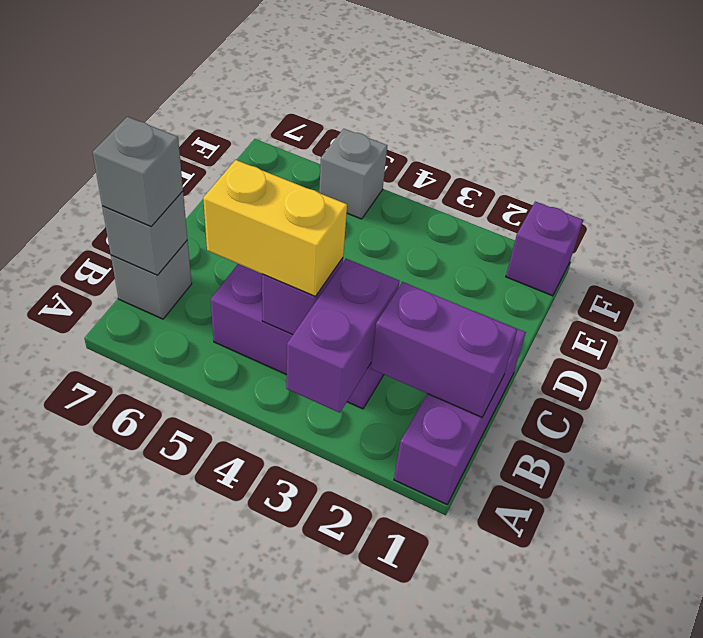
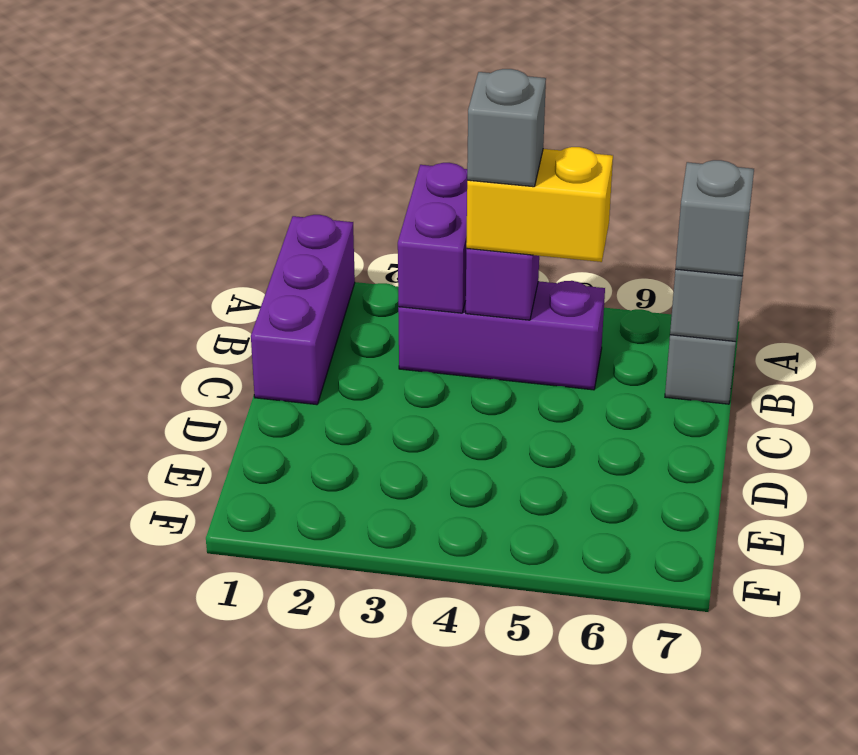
purple 1x2 brick [371,282,517,417] -> none
purple 1x1 brick [506,202,583,296] -> none
grey 1x1 brick [319,129,387,219] -> grey 1x1 brick moved to [467,69,546,187]

